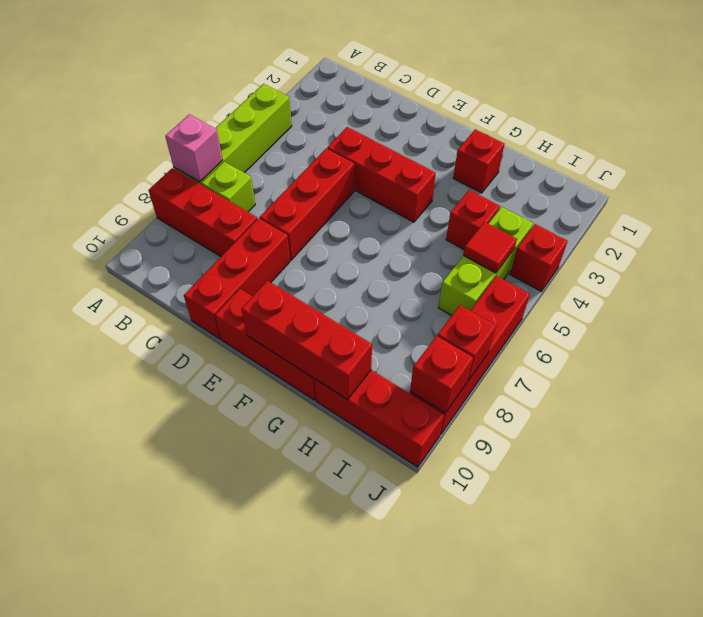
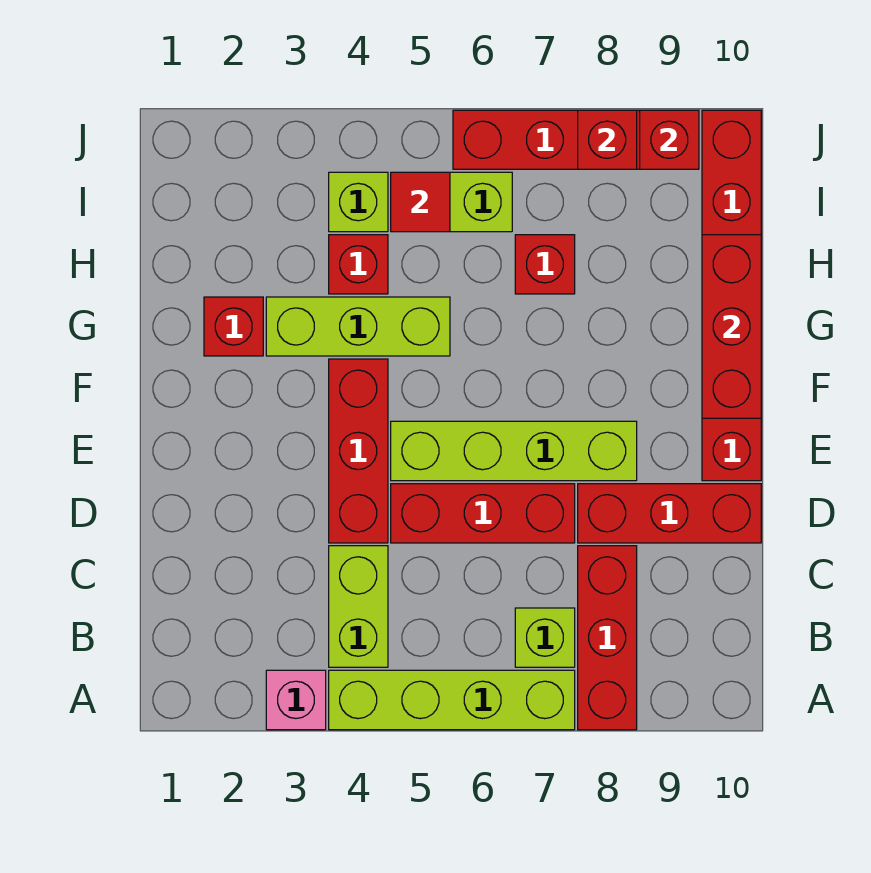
pink 1x1 brick [165,114,222,182] -> pink 1x1 brick moved to [266,670,326,730]
none -> lime 1x2 brick [329,546,388,667]
none -> lime 1x4 brick [391,421,637,481]
none -> lime 1x3 brick [266,297,450,356]
red 1x1 brick [510,224,568,291] -> red 1x1 brick moved to [515,235,575,294]

